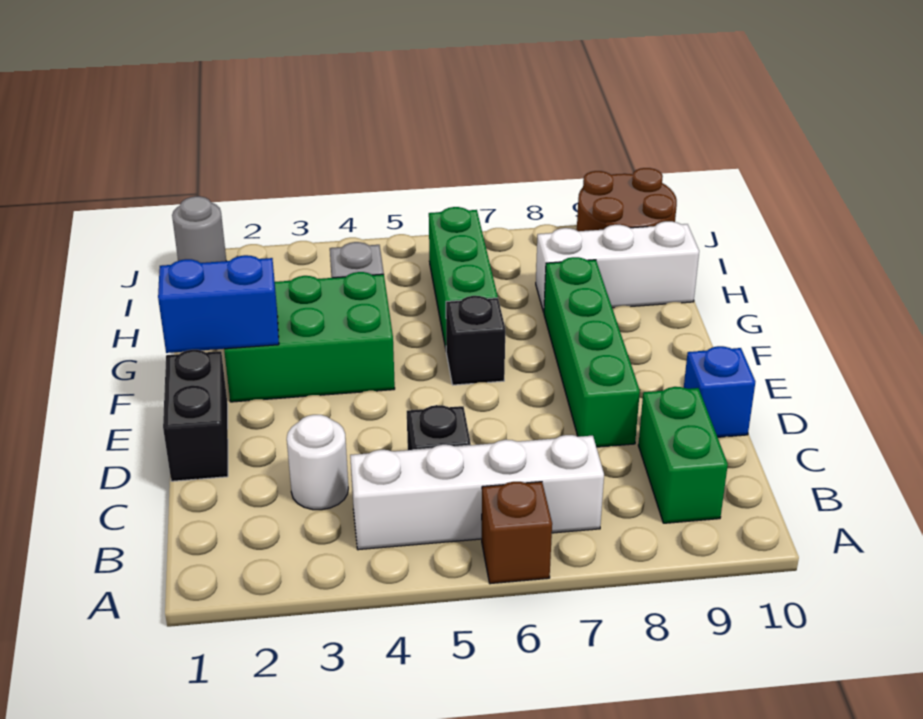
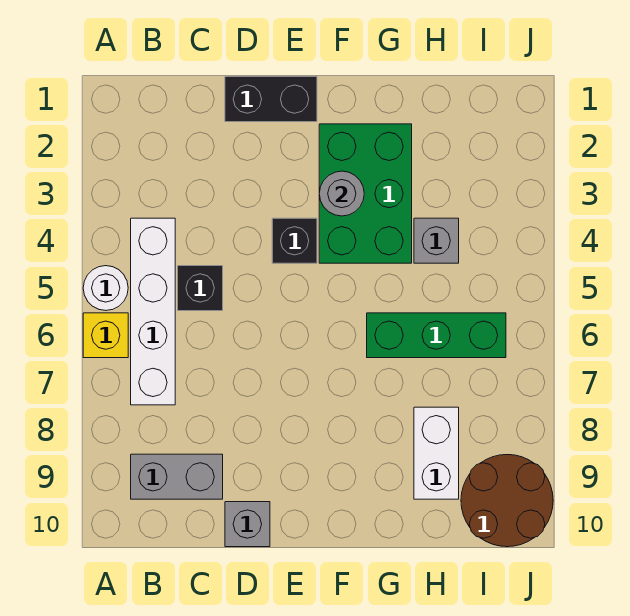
brown 1x1 brick [482,482,552,584] -> yellow 1x1 brick [83,313,128,358]
green 1x2 brick [638,387,728,523] -> grey 1x2 brick [131,454,223,499]
white 1x1 round brick [287,415,348,510] -> white 1x1 round brick moved to [83,266,128,311]
green 1x4 brick [544,257,640,447] -> none
blue 1x1 brick [684,346,755,437] -> grey 1x1 brick [225,502,270,547]
blue 1x2 brick [158,255,279,353] -> none
black 1x1 brick [446,296,505,385] -> black 1x1 brick moved to [272,218,317,263]
white 1x3 brick [536,221,699,312] -> white 1x2 brick [414,407,459,499]
grey 1x1 round brick [172,196,226,263] -> grey 1x1 round brick moved to [319,171,364,216]

